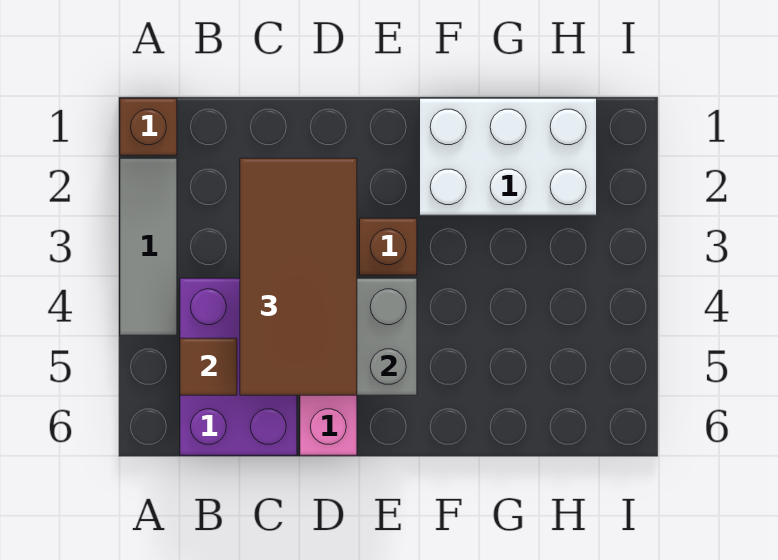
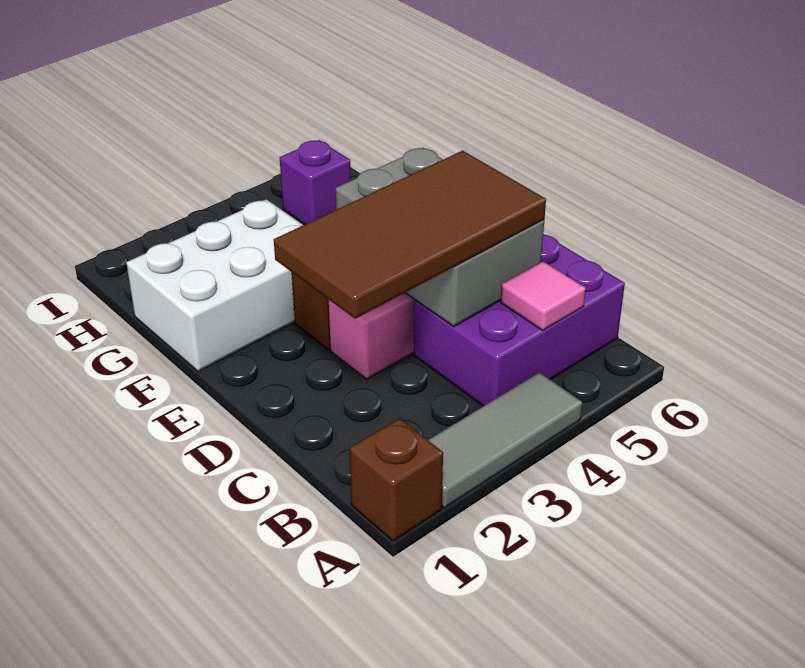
brown 1x1 tile [180,338,237,395] -> pink 1x1 tile [501,261,586,330]
white 2x3 brick [420,98,597,215] -> white 2x3 brick turned to [126,199,303,371]
none -> purple 1x1 brick [280,140,351,225]

